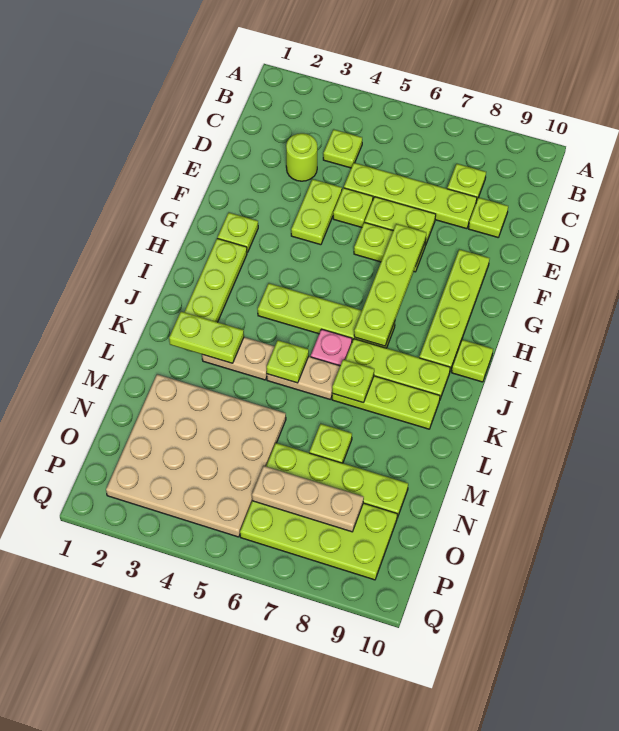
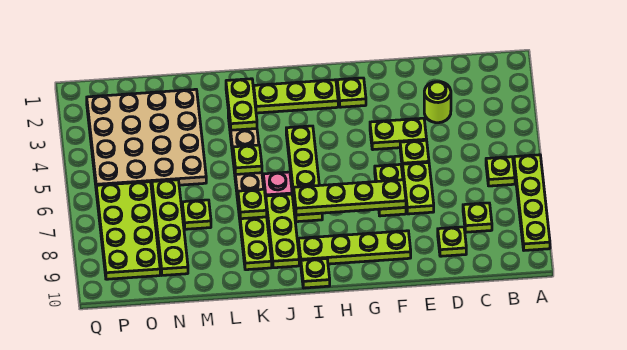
lime 1x1 plate [323,130,362,168] -> lime 1x1 plate moved to [486,157,515,186]
lime 1x4 plate [344,163,477,229] -> lime 1x4 plate moved to [514,155,550,250]
tan 1x3 plate [252,466,364,532] -> none

